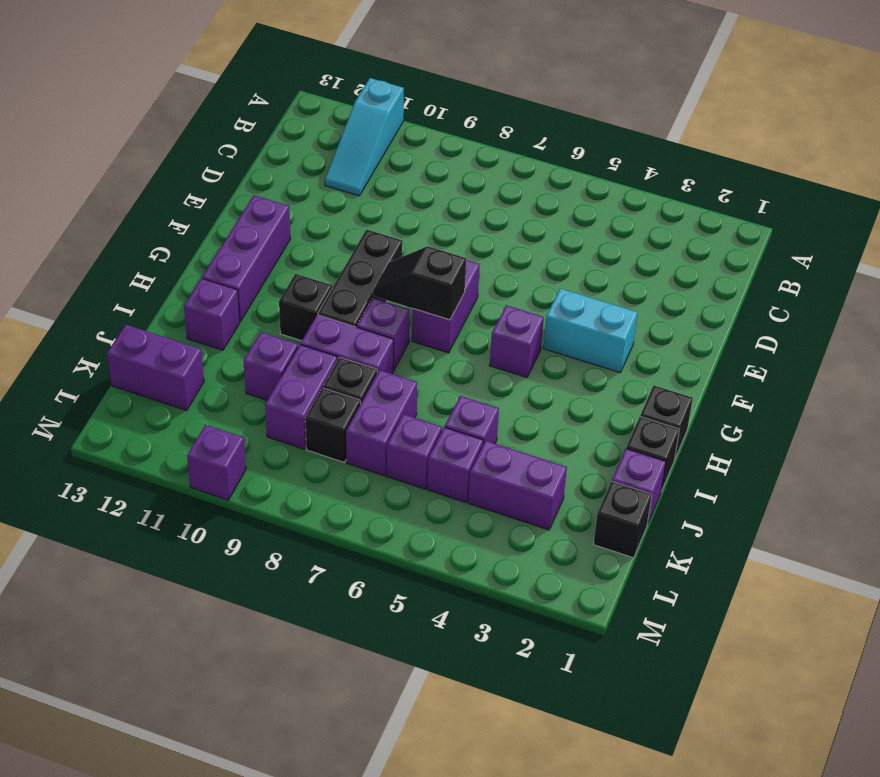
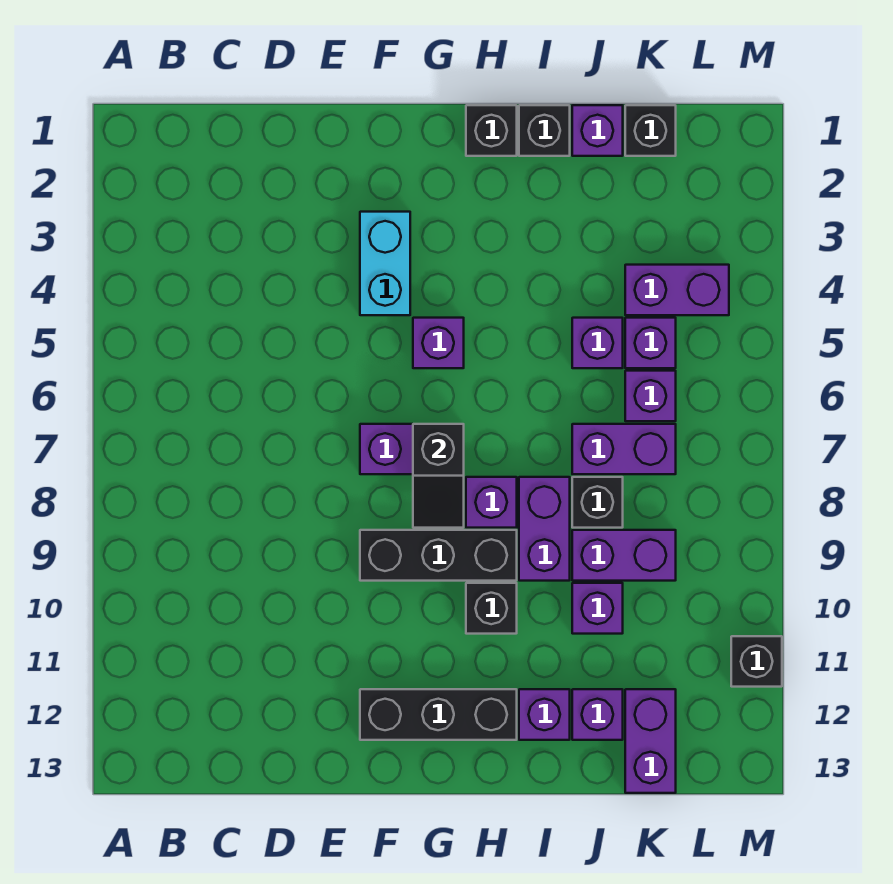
cyan 1x3 slope [325,78,404,196] -> none
purple 1x3 brick [202,195,290,321] -> black 1x3 brick [360,689,517,740]
purple 1x2 brick [468,441,567,530] -> purple 1x2 brick turned to [625,265,729,315]
black 1x1 brick [305,388,360,462] -> black 1x1 brick moved to [731,636,782,687]
purple 1x1 brick [187,425,246,500] -> purple 1x1 brick moved to [572,689,623,740]

